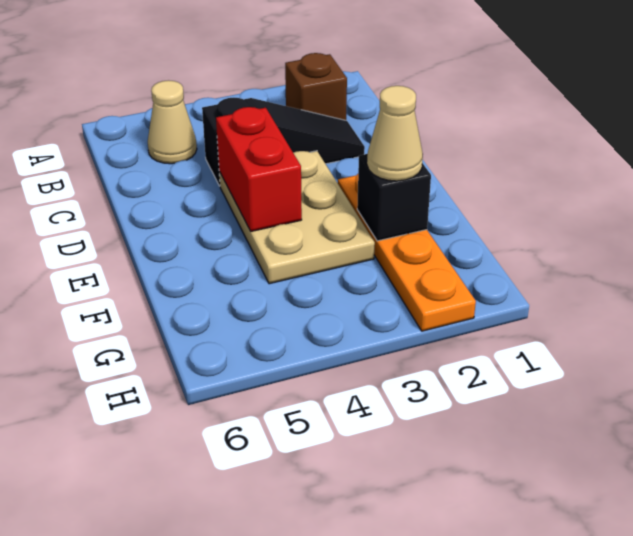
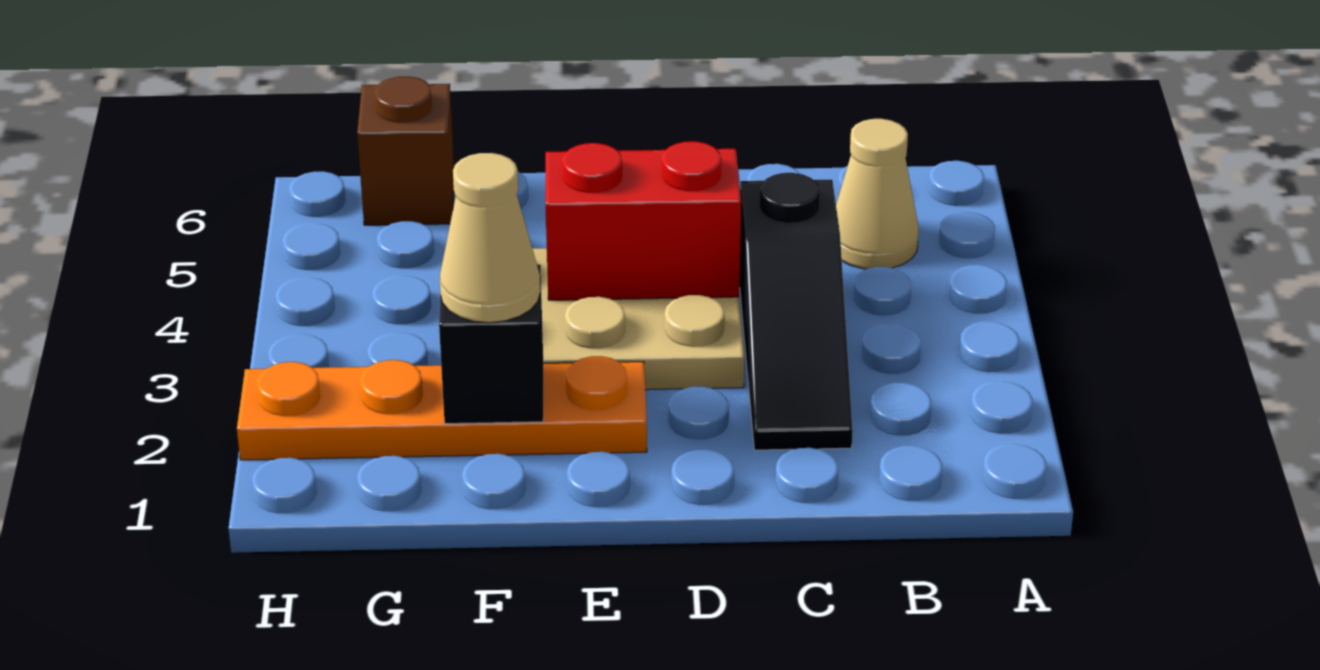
brown 1x1 brick [285,53,347,120] -> brown 1x1 brick moved to [357,76,454,225]

